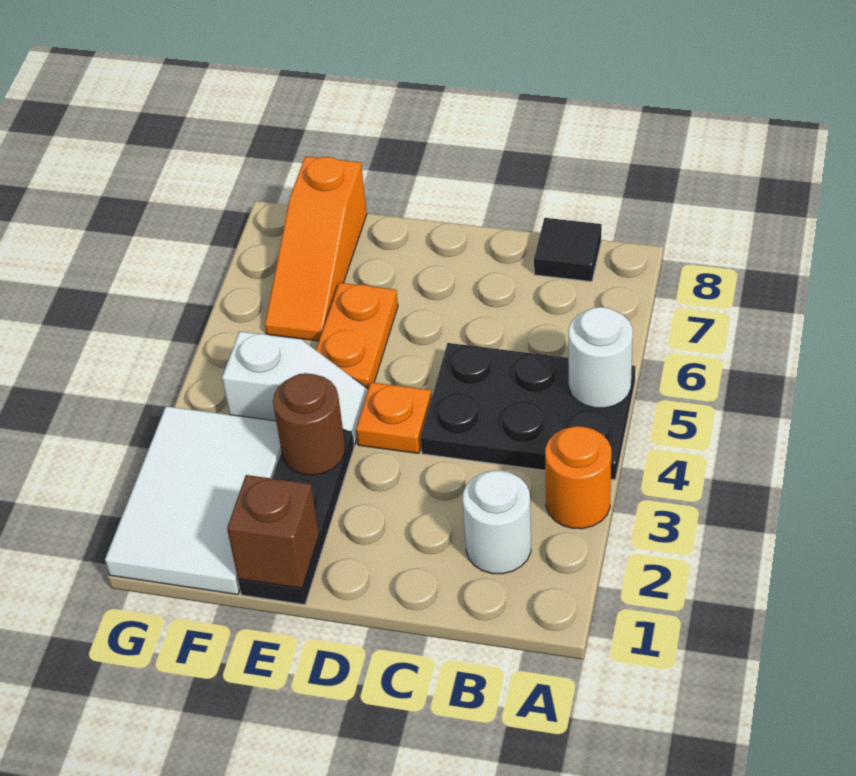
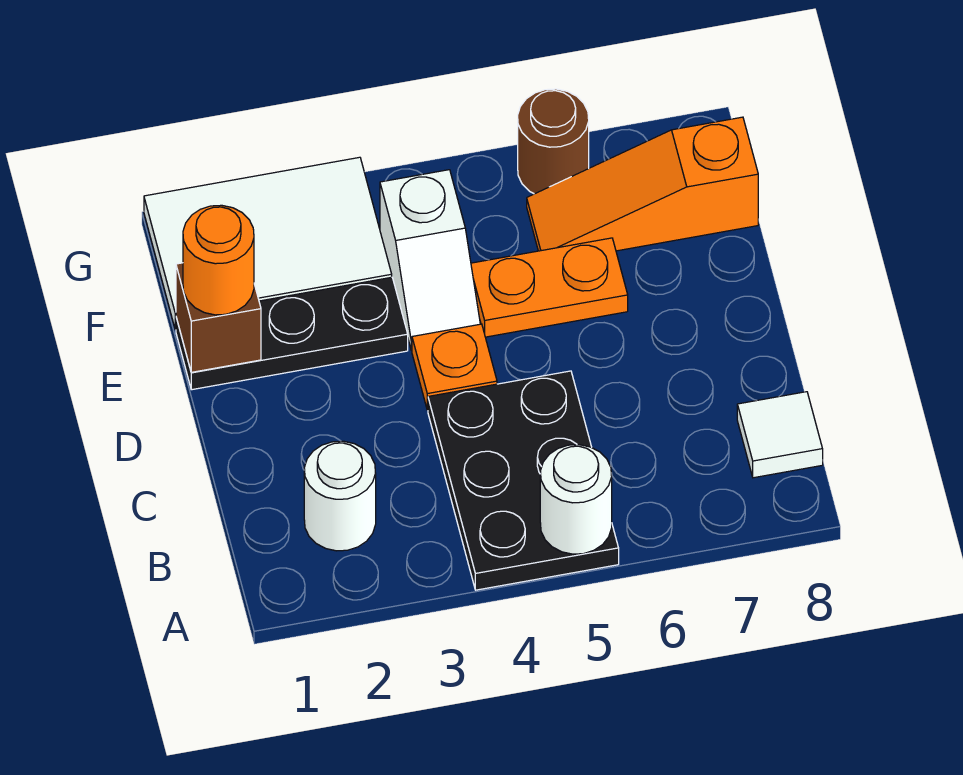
orange 1x1 round brick [545,426,611,529] -> orange 1x1 round brick moved to [183,205,254,315]
black 1x1 tile [534,218,602,282] -> white 1x1 tile [737,392,823,478]
brown 1x1 round brick [273,373,345,475] -> brown 1x1 round brick moved to [518,89,589,194]

